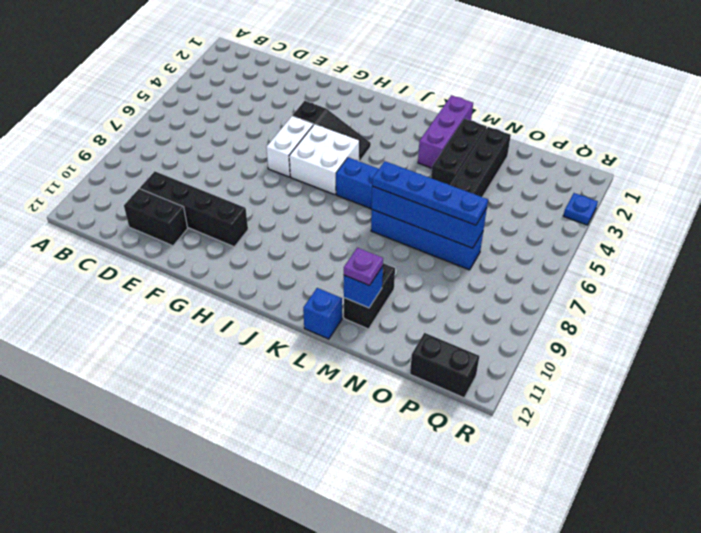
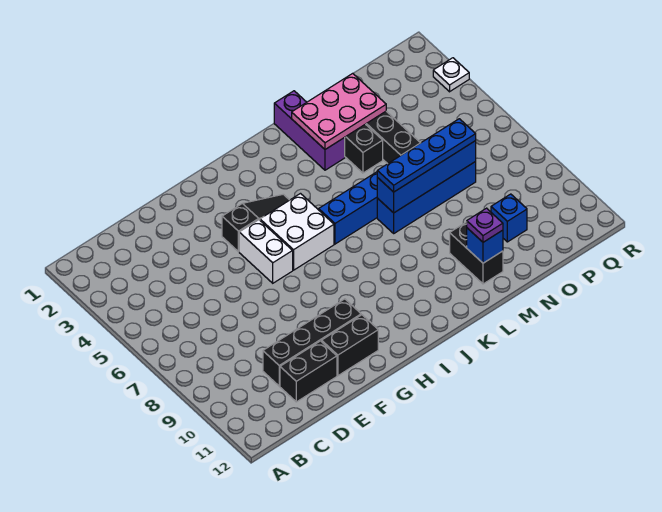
none -> pink 2x3 plate [292,73,386,149]
blue 1x1 brick [303,288,342,339] -> blue 1x1 brick moved to [491,194,527,242]
black 1x2 brick [410,333,479,398] -> black 1x2 brick moved to [322,315,378,376]
blue 1x1 plate [563,193,598,225] -> white 1x1 plate [433,58,469,92]

